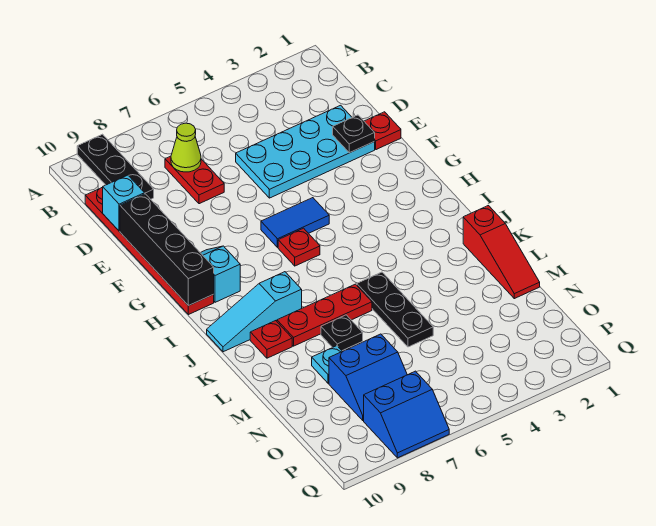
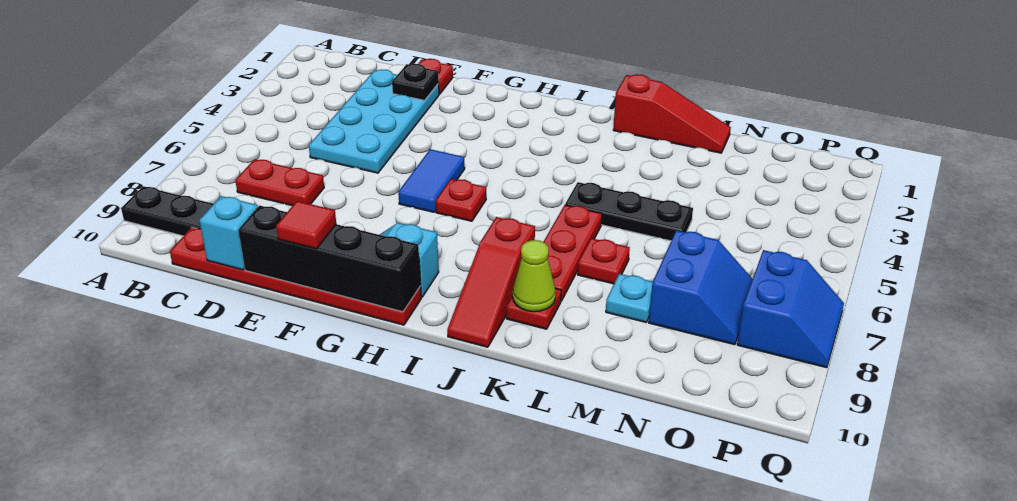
lime 1x1 cone [171,123,201,172] -> lime 1x1 cone moved to [513,240,556,312]
none -> red 1x1 tile [276,201,336,249]
cyan 1x3 slope [207,272,302,352] -> red 1x3 slope [447,217,535,347]
black 1x1 plate [321,315,363,351] -> red 1x1 plate [578,238,630,284]

